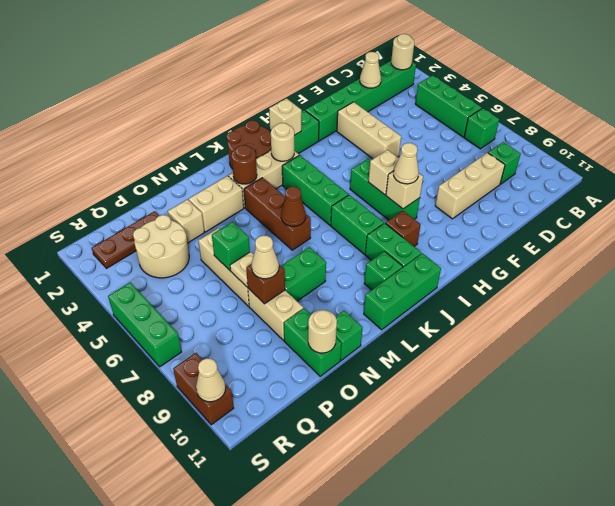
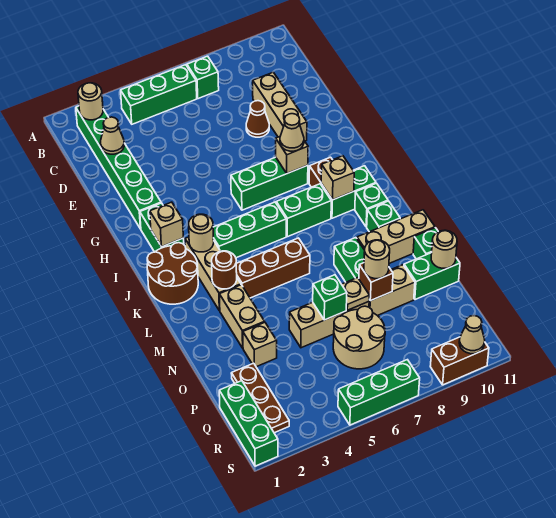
green 1x1 brick [488,142,521,184] -> green 1x1 brick moved to [367,201,400,232]
tan 1x3 brick [337,102,401,159] -> tan 1x3 brick moved to [357,210,435,263]
tan 1x1 brick [368,150,399,195] -> tan 1x1 brick moved to [321,156,354,200]
green 1x3 brick [364,253,441,330] -> green 1x3 brick moved to [219,381,278,466]
brown 1x1 cone [281,187,306,227] -> brown 1x1 cone moved to [246,101,269,137]
tan 1x1 cone [252,236,279,279] -> tan 1x1 round brick [364,240,390,279]
tan 2x2 round brick [133,215,189,278] -> tan 2x2 round brick moved to [333,306,385,369]

